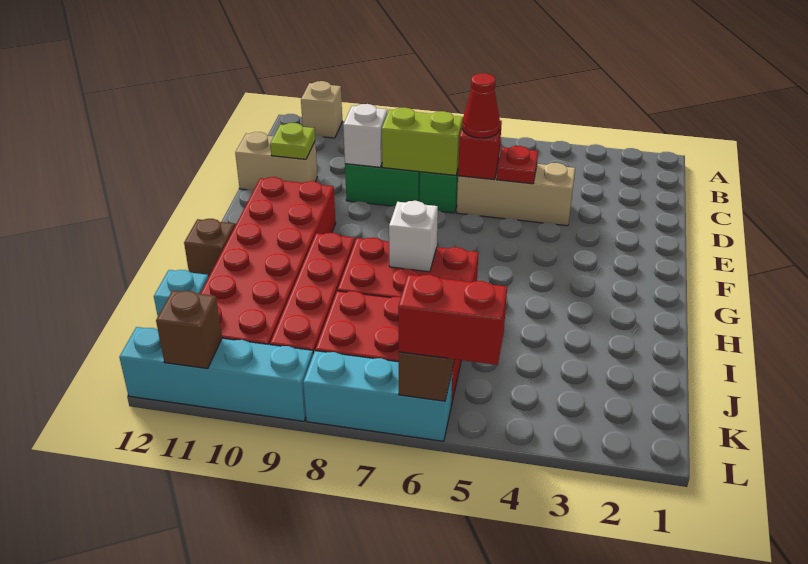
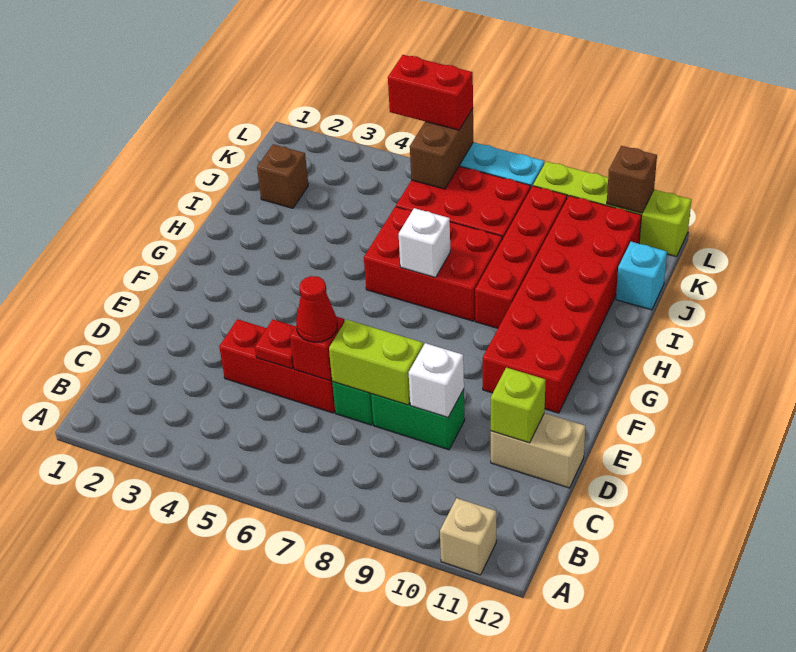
tan 1x3 brick [457,163,575,226] -> red 1x3 brick [219,319,335,413]
lime 1x1 plate [270,123,315,159] -> lime 1x1 brick [491,368,546,443]
brown 1x1 brick [184,219,235,277] -> brown 1x1 brick moved to [257,144,308,208]
cyan 1x4 brick [119,327,313,421] -> lime 1x4 brick [533,161,691,257]

